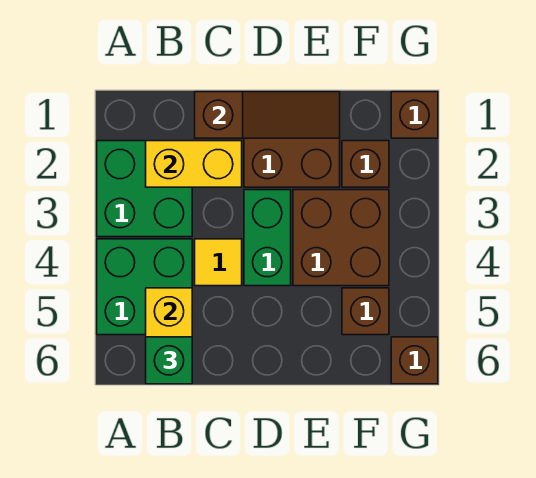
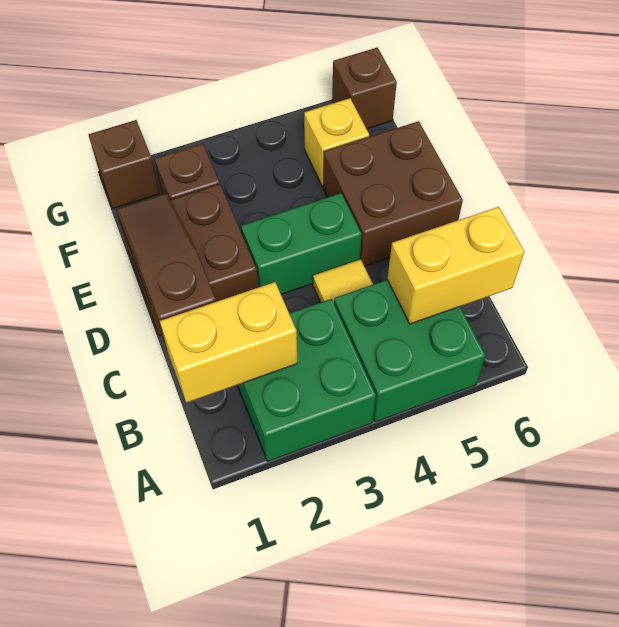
yellow 1x2 brick [146,141,242,187] -> yellow 1x2 brick turned to [160,282,297,403]
green 1x1 brick [146,337,192,384] -> none
brown 2x2 brick [293,190,389,286] -> brown 2x2 brick moved to [323,121,463,266]
brown 1x1 brick [342,288,389,335] -> yellow 1x1 brick [304,98,369,186]

